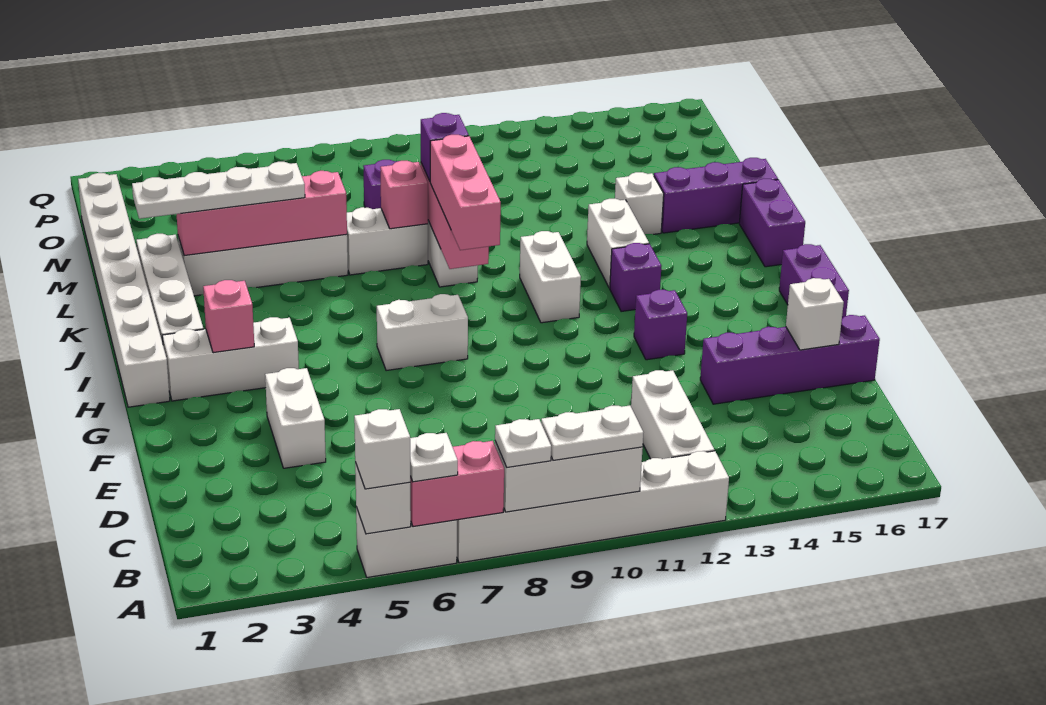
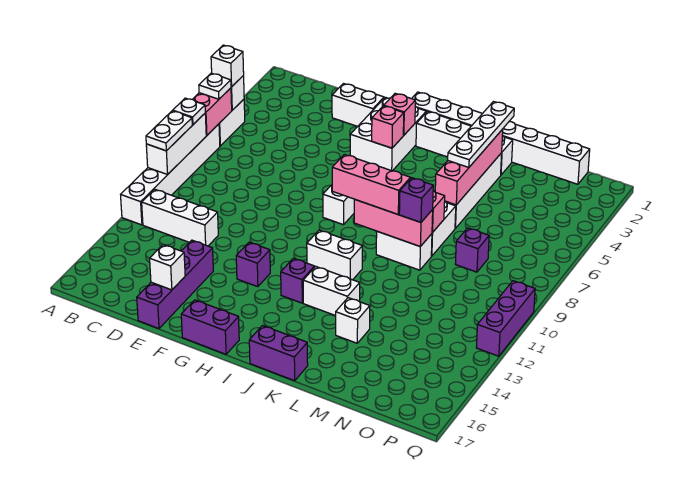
white 1x2 brick [265,368,326,468] -> white 1x2 brick moved to [332,84,384,126]
white 1x3 brick [162,317,299,401] -> white 2x3 brick [350,97,426,171]
none -> pink 1x1 brick [372,106,404,148]
purple 1x3 brick [654,158,778,233] -> purple 1x3 brick moved to [476,281,535,356]

